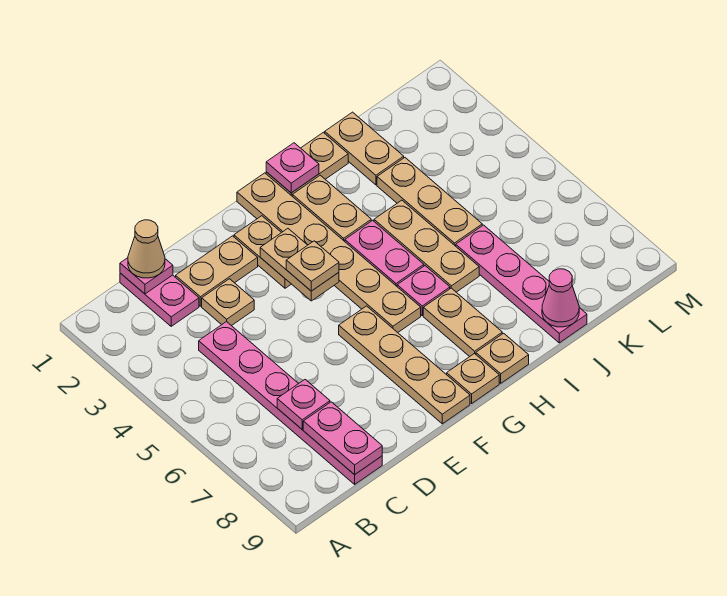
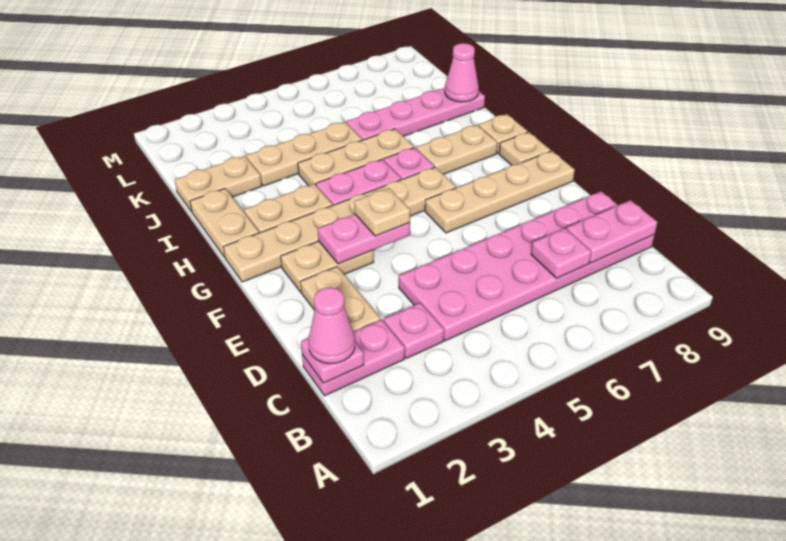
tan 1x1 cone [128,220,165,278] -> pink 1x1 cone [309,287,355,364]
pink 1x6 plate [199,321,382,484] -> pink 2x6 plate [399,191,654,341]
tan 1x1 plate [202,279,254,326] -> none
tan 1x2 plate [260,229,339,301] -> pink 1x2 plate [318,214,410,264]
pink 1x1 plate [266,143,319,193] -> pink 1x1 plate moved to [384,303,444,358]

